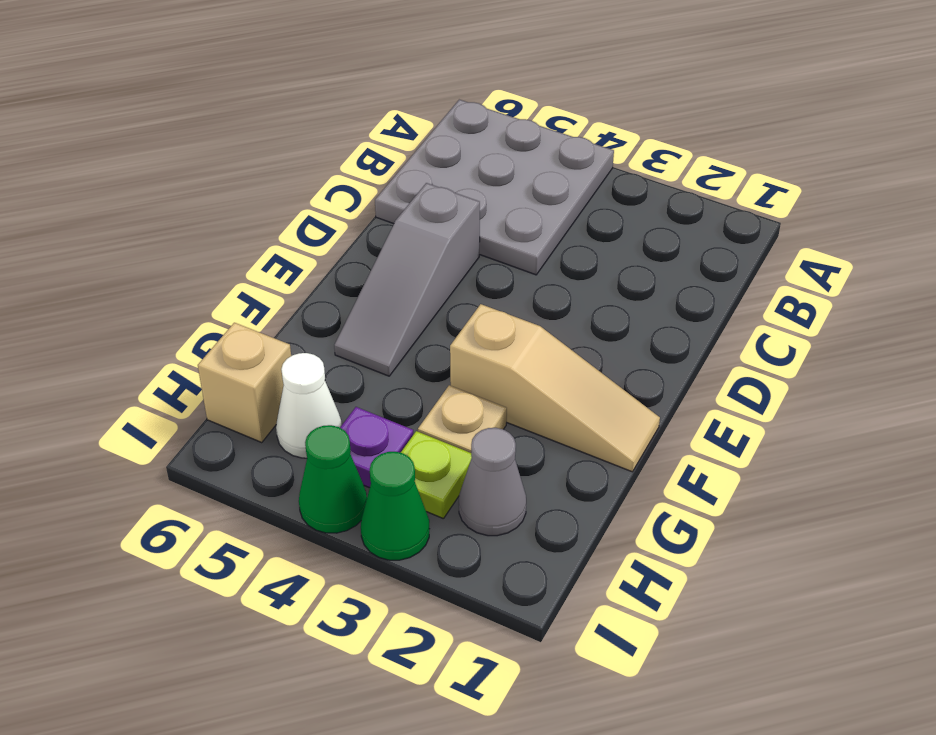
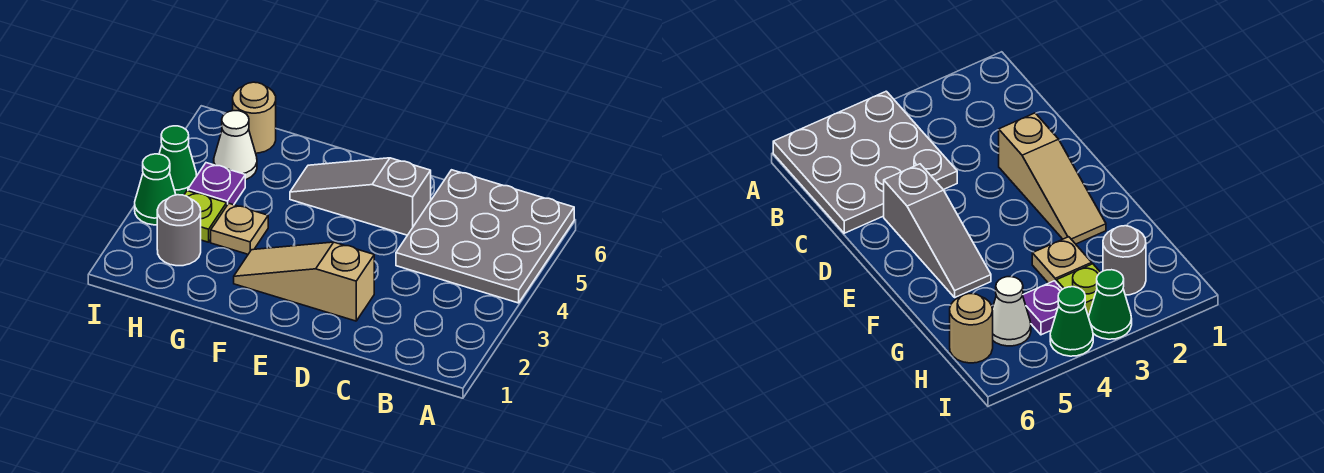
tan 1x3 slope [450,304,660,472] -> tan 1x3 slope turned to [234,242,374,321]
grey 1x1 cone [459,428,526,536] -> grey 1x1 round brick [157,195,201,266]
tan 1x1 brick [198,323,291,442] -> tan 1x1 round brick [233,82,276,153]

